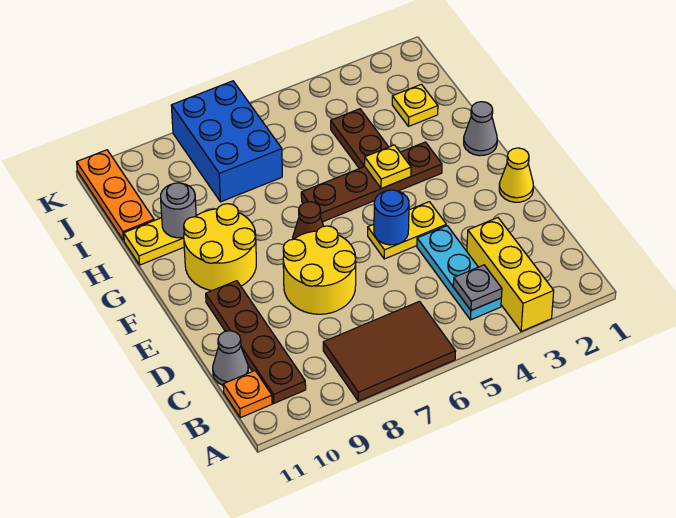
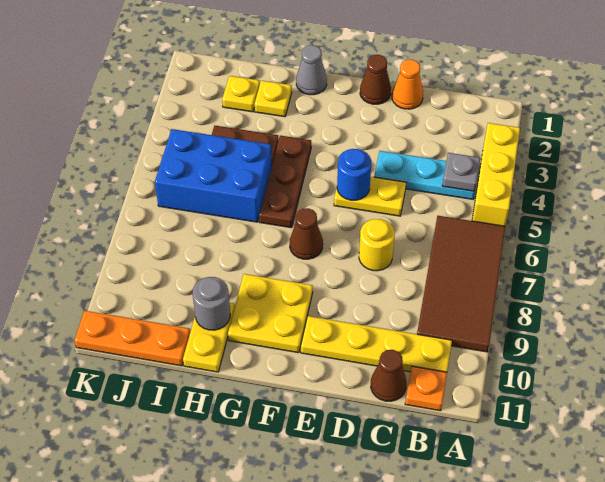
yellow 1x3 brick [467,218,554,331] -> yellow 1x3 brick turned to [472,123,520,226]
brown 2x3 tile [323,301,456,401] -> brown 2x4 tile [417,216,506,352]
brown 1x4 plate [206,281,306,403] -> yellow 1x4 plate [301,316,452,372]
grey 1x1 cone [213,331,248,385] -> brown 1x1 cone [371,350,407,401]
none -> orange 1x1 cone [392,59,423,109]
yellow 2x2 round brick [283,226,356,314] -> yellow 1x1 round brick [359,219,395,271]
yellow 1x1 cone [499,148,533,202] -> brown 1x1 cone [360,55,391,104]
yellow 1x2 plate [368,202,446,259] -> yellow 1x2 plate turned to [334,177,406,216]
yellow 2x2 round brick [184,204,256,291] -> yellow 2x2 plate [228,274,313,353]
brown 1x4 plate [301,142,442,222] -> brown 1x3 plate [259,136,311,228]
yellow 1x1 plate [365,145,411,189] -> yellow 1x1 plate moved to [254,81,292,117]
blue 2x3 brick [171,81,282,202] -> blue 2x3 brick moved to [155,129,272,222]

